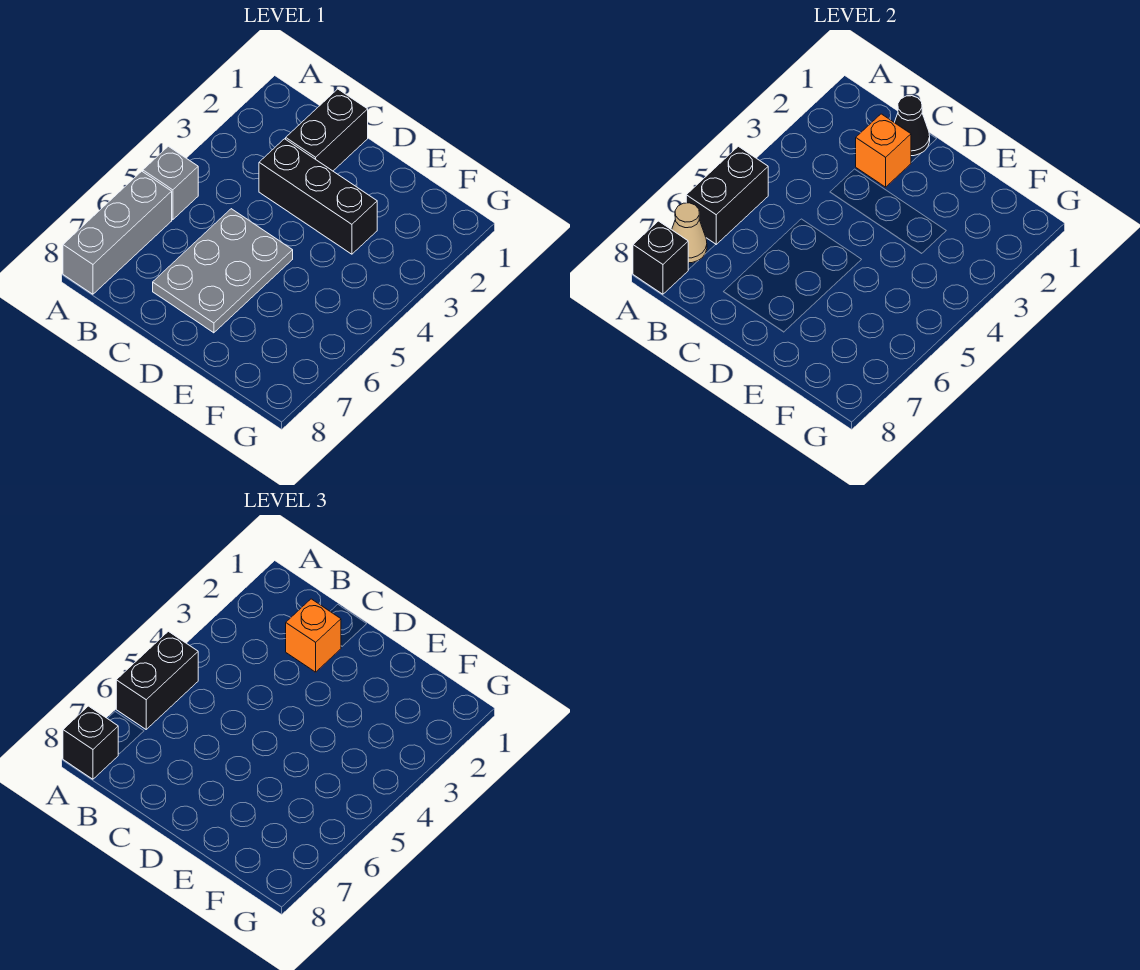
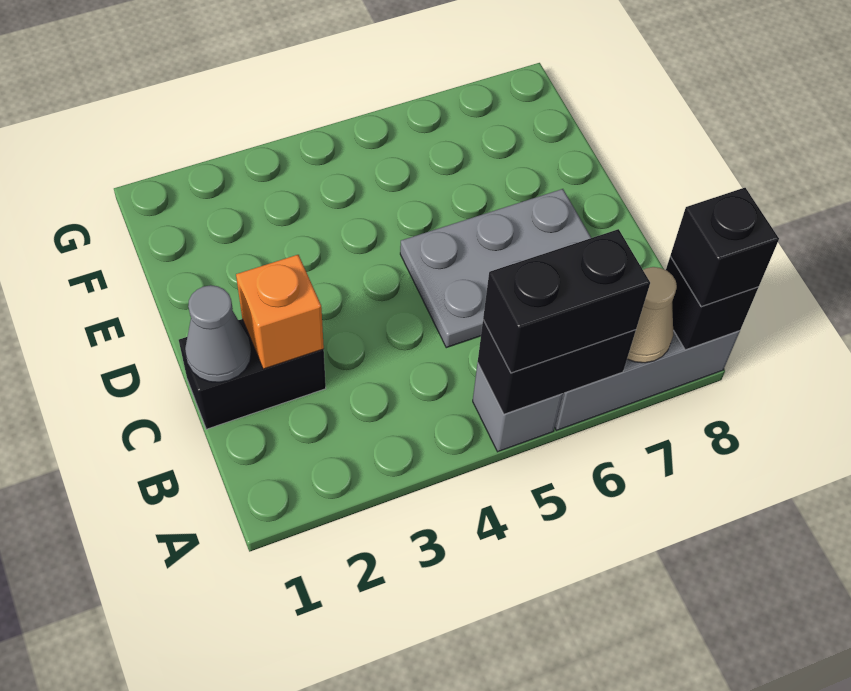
black 1x1 cone [894,96,930,156] -> grey 1x1 cone [185,285,251,382]
orange 1x1 brick [286,599,341,672] -> none
black 1x3 brick [259,139,377,254] -> none

